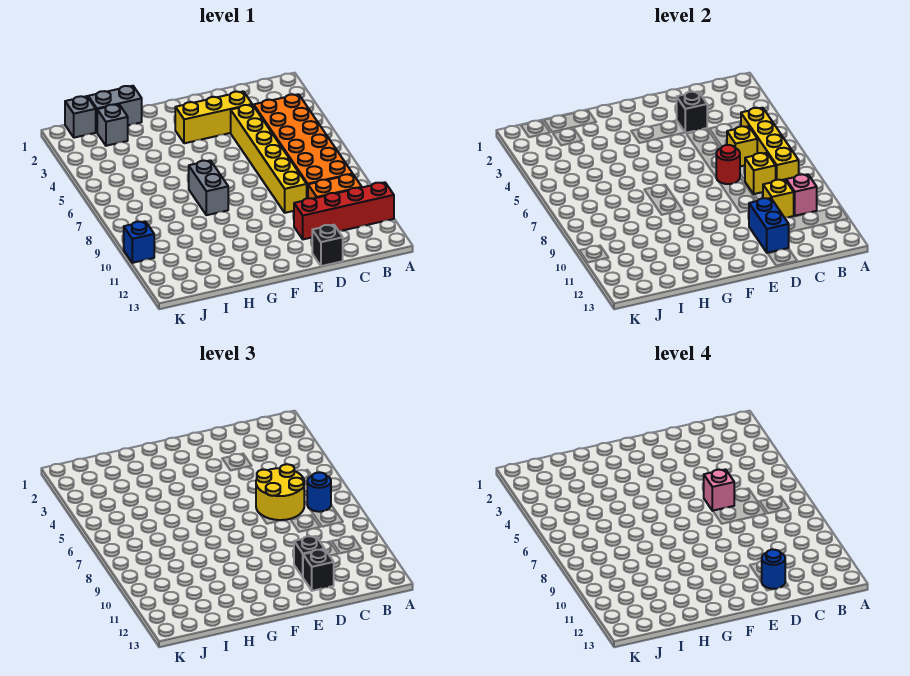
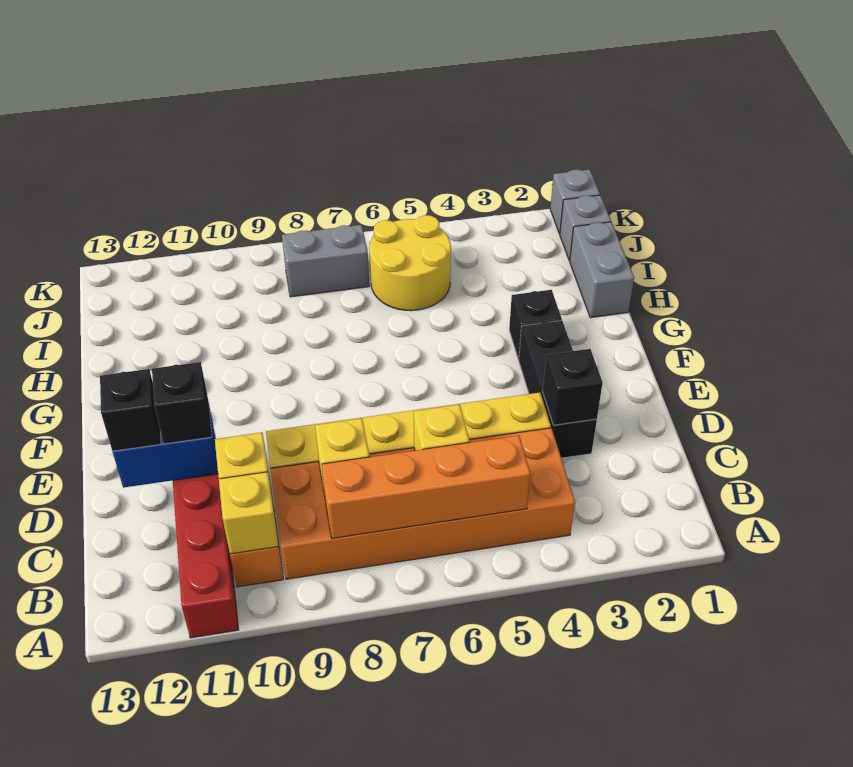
yellow 1x4 brick [741,108,799,180] -> orange 1x4 brick [322,436,530,538]
blue 1x1 round brick [307,472,331,512] -> none
pink 1x1 brick [786,174,817,216] -> yellow 1x1 brick [219,472,278,554]
yellow 2x2 round brick [256,464,304,520] -> yellow 2x2 round brick moved to [369,215,451,311]
yellow 1x3 brick [175,91,252,143] -> black 1x3 brick [519,320,597,458]
pink 1x1 brick [704,469,734,511] -> none
red 1x1 round brick [716,145,740,184] -> none
blue 1x1 round brick [761,550,785,589] -> none
black 1x1 brick [312,225,343,266] -> black 1x1 brick moved to [509,290,562,359]
grey 1x2 brick [189,160,228,215] -> grey 1x2 brick moved to [282,225,369,297]
grey 1x1 brick [97,104,128,146] -> grey 1x1 brick moved to [550,169,600,234]
blue 1x1 brick [124,221,154,263] -> none

